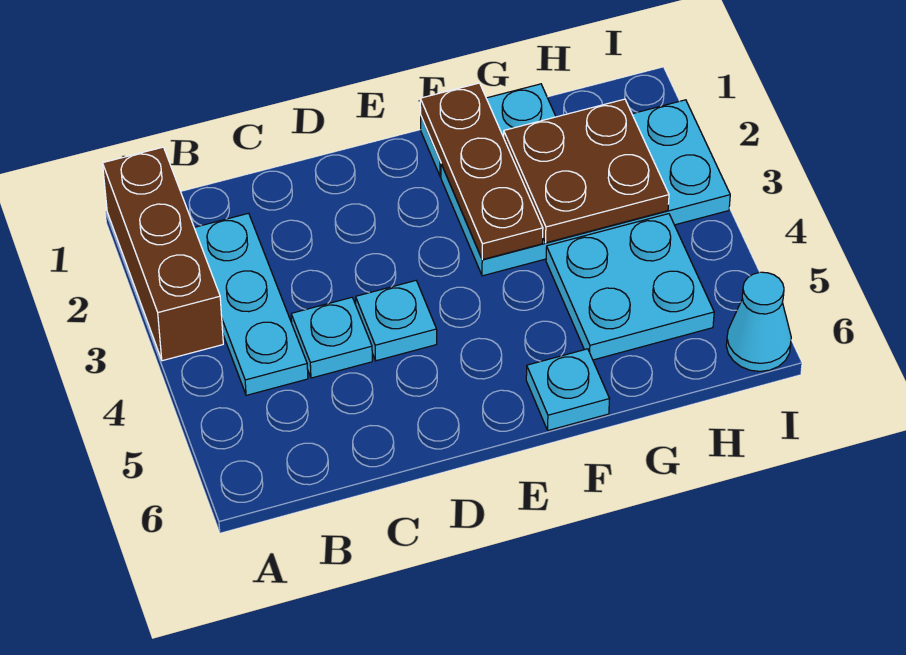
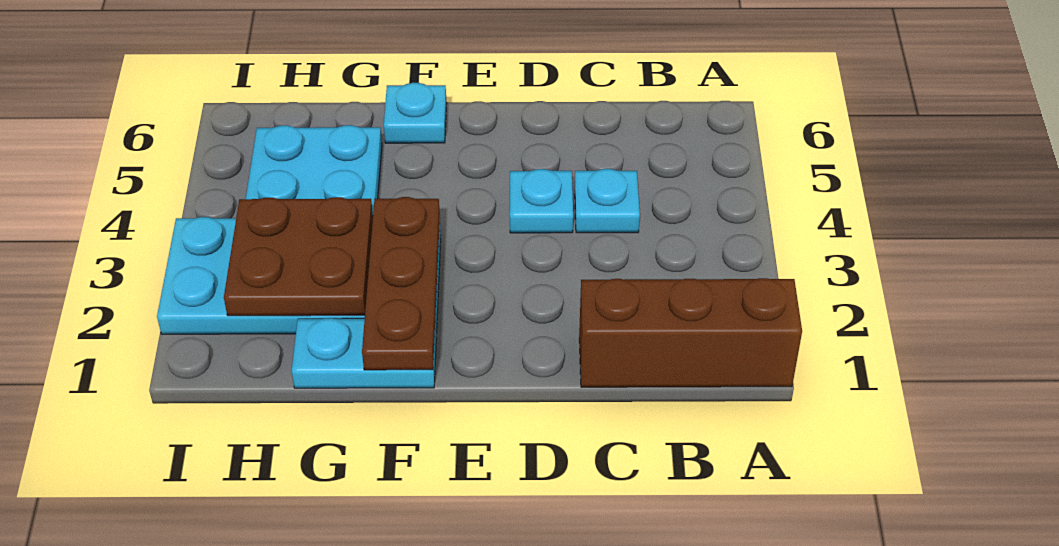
brown 1x3 brick [103,147,223,361] -> brown 1x3 brick turned to [579,278,802,387]
cyan 1x3 plate [194,213,308,395] -> none
cyan 1x1 cone [726,272,791,371] -> none

